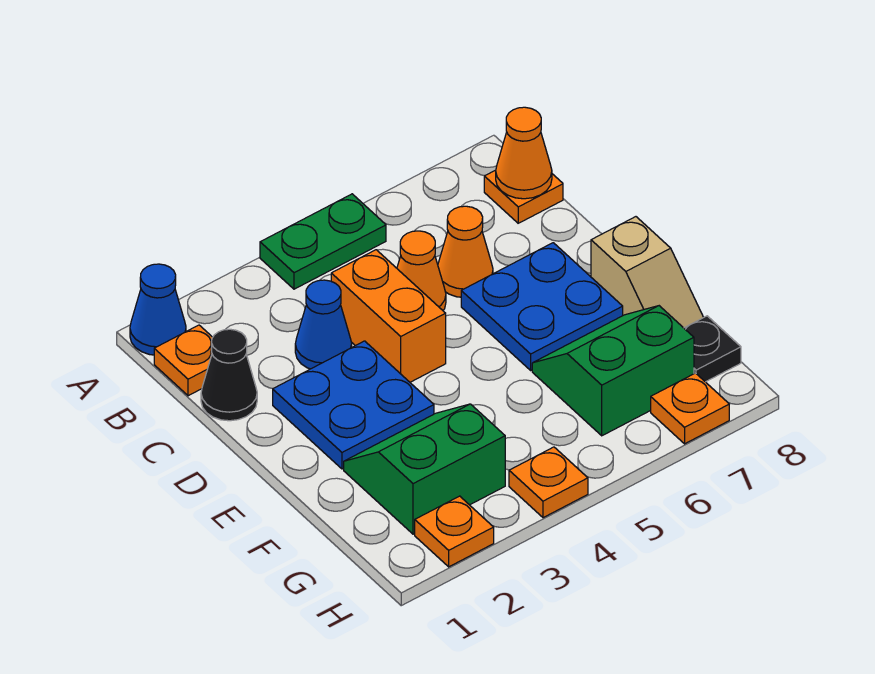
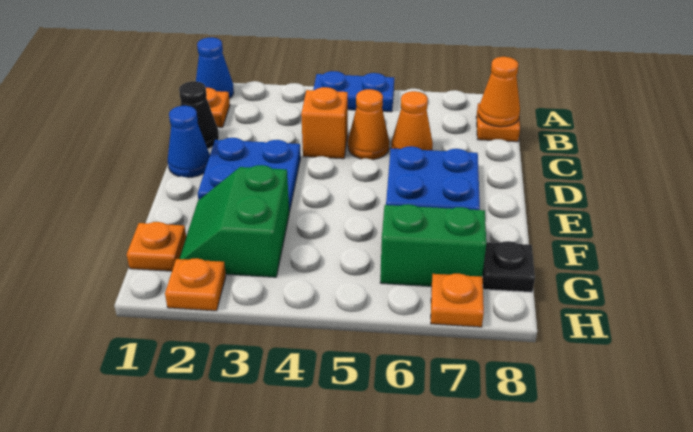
green 1x2 plate [260,194,386,289] -> blue 1x2 plate [313,71,394,112]
blue 1x1 cone [295,280,352,369] -> blue 1x1 cone moved to [168,106,210,178]
orange 1x2 brick [331,250,446,382] -> orange 1x1 brick [301,87,348,159]
tan 1x2 slope [591,217,703,328] -> none
green 2x2 slope [344,404,505,534] -> green 2x2 slope turned to [179,165,289,277]
orange 1x1 plate [509,447,588,518] -> orange 1x1 plate moved to [127,222,186,271]

